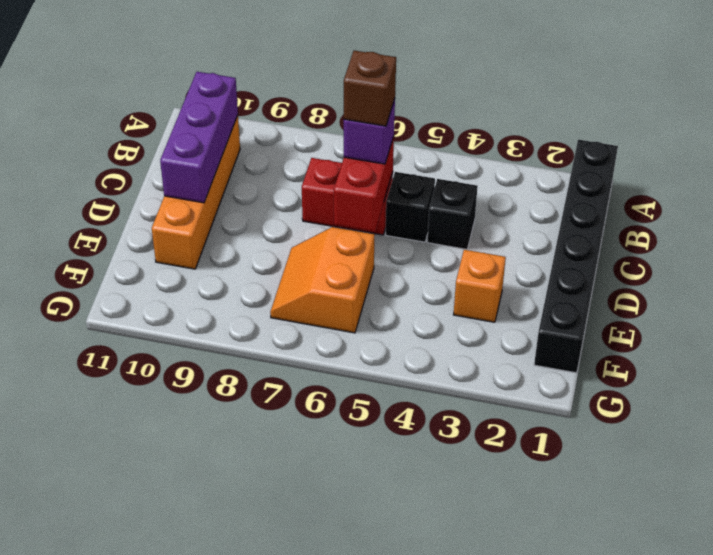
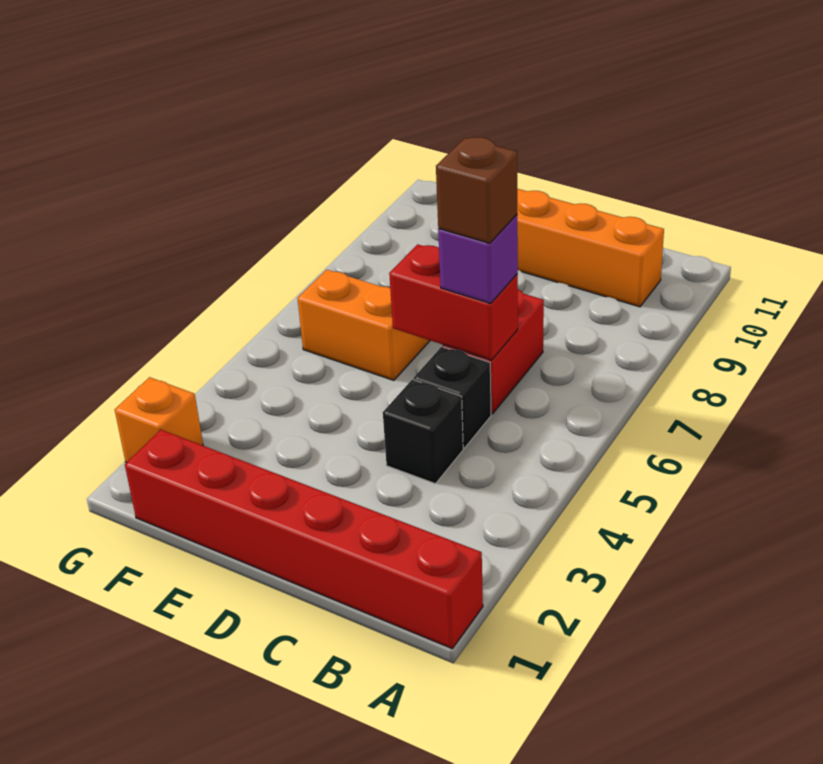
black 1x6 brick [534,140,618,373] -> red 1x6 brick [125,430,483,649]
purple 1x3 brick [160,72,238,203] -> none
orange 1x1 brick [454,250,506,322] -> orange 1x1 brick moved to [115,377,203,463]

